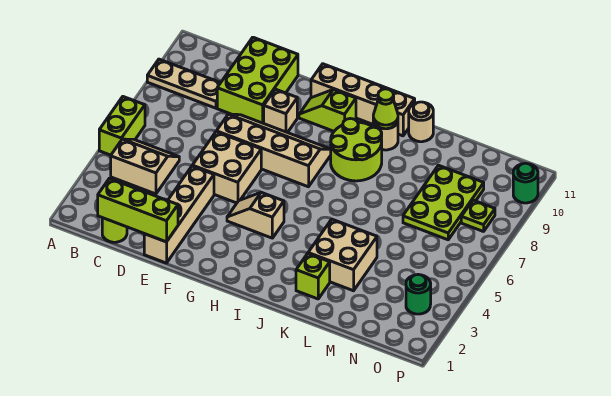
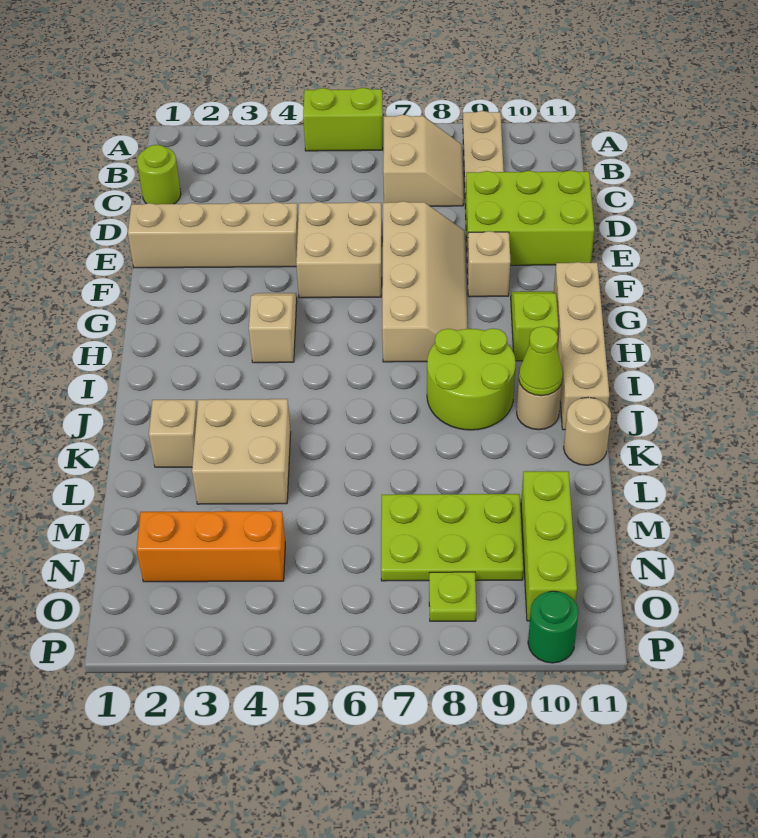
tan 2x2 slope [111,139,179,194] -> tan 2x2 slope moved to [383,115,464,206]
lime 1x3 brick [98,179,178,242] -> lime 1x3 brick moved to [521,471,577,621]
lime 1x1 brick [296,253,330,299] -> tan 1x1 brick [149,400,197,467]
none -> orange 1x3 brick [137,511,285,582]
green 1x1 round brick [406,275,431,314] -> none

